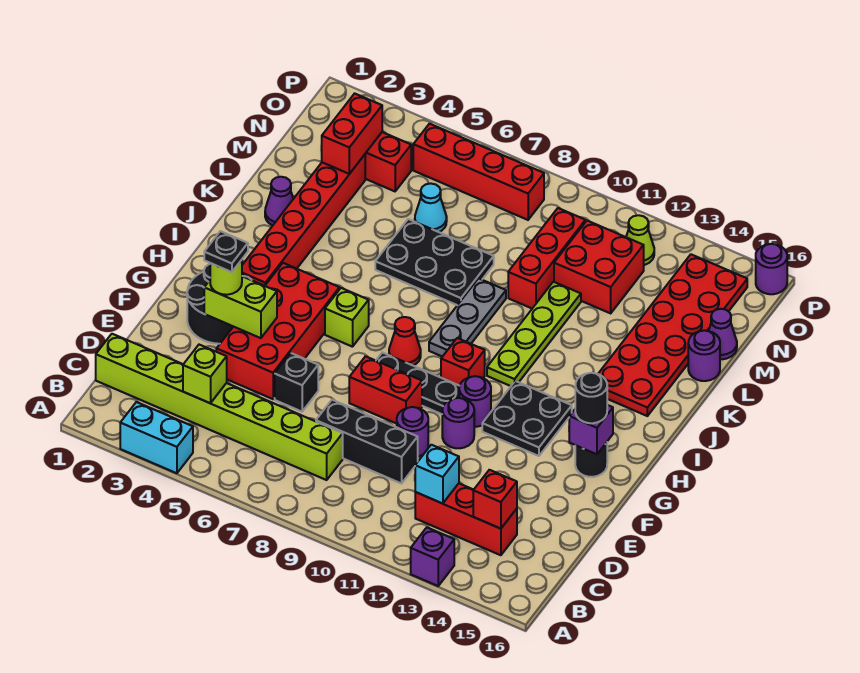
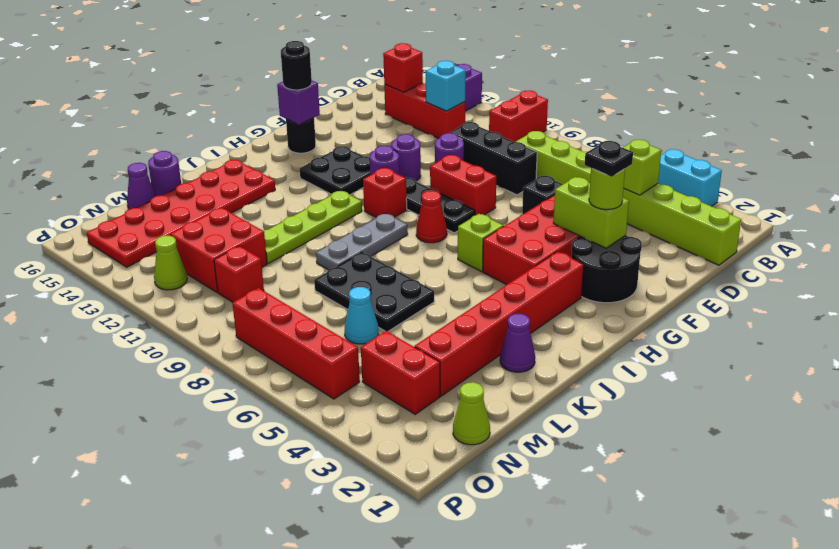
red 1x3 brick [508,208,585,308] -> red 1x1 brick [214,246,264,302]
red 1x2 brick [321,93,382,174] -> red 1x2 brick moved to [489,90,548,142]
none -> lime 1x1 cone [453,382,490,445]
purple 1x1 round brick [756,244,787,294] -> none

